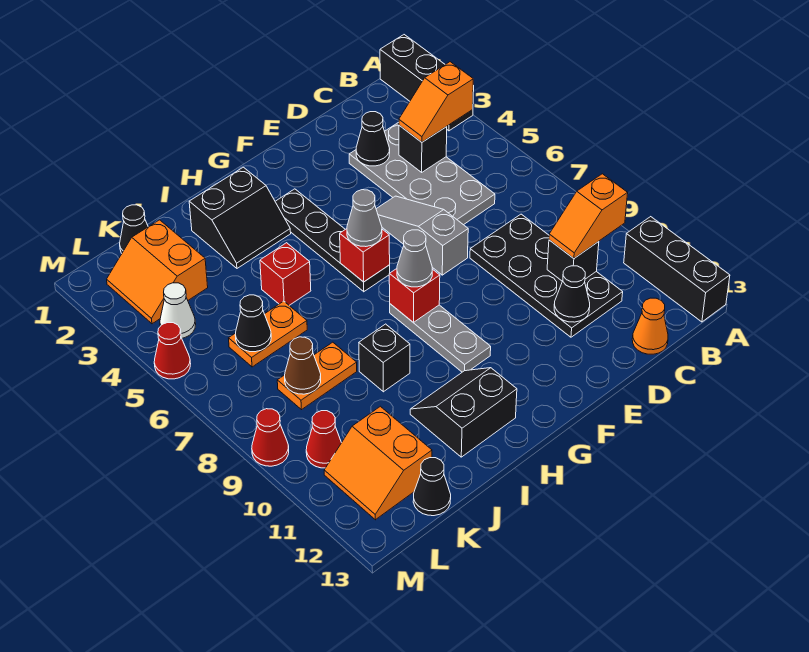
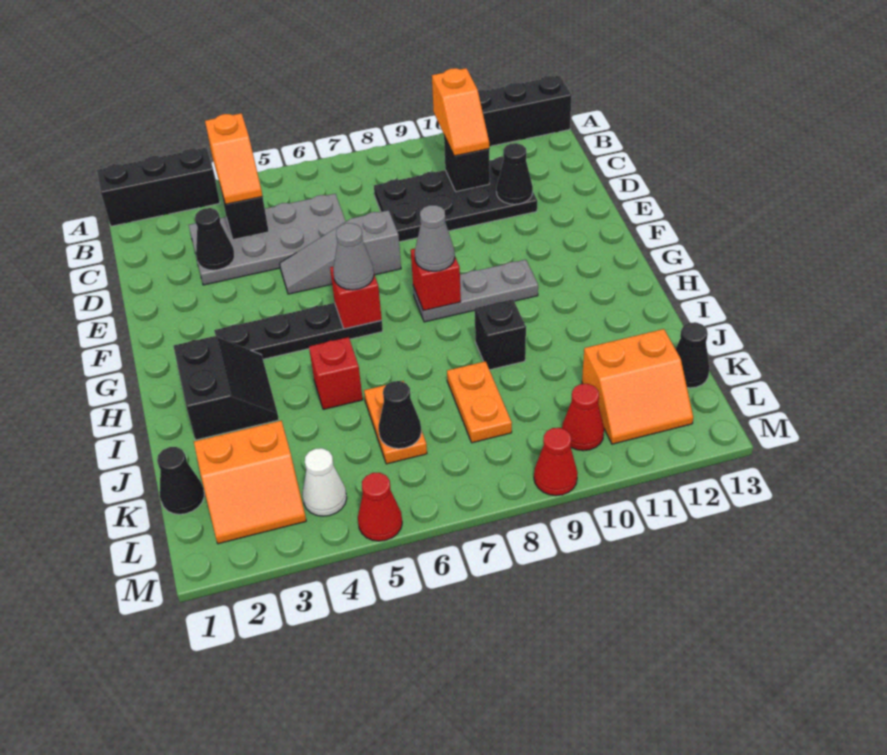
orange 1x1 cone [632,298,668,354] -> none
black 2x2 slope [410,368,517,457] -> none
brown 1x1 cone [285,337,321,394] -> none

